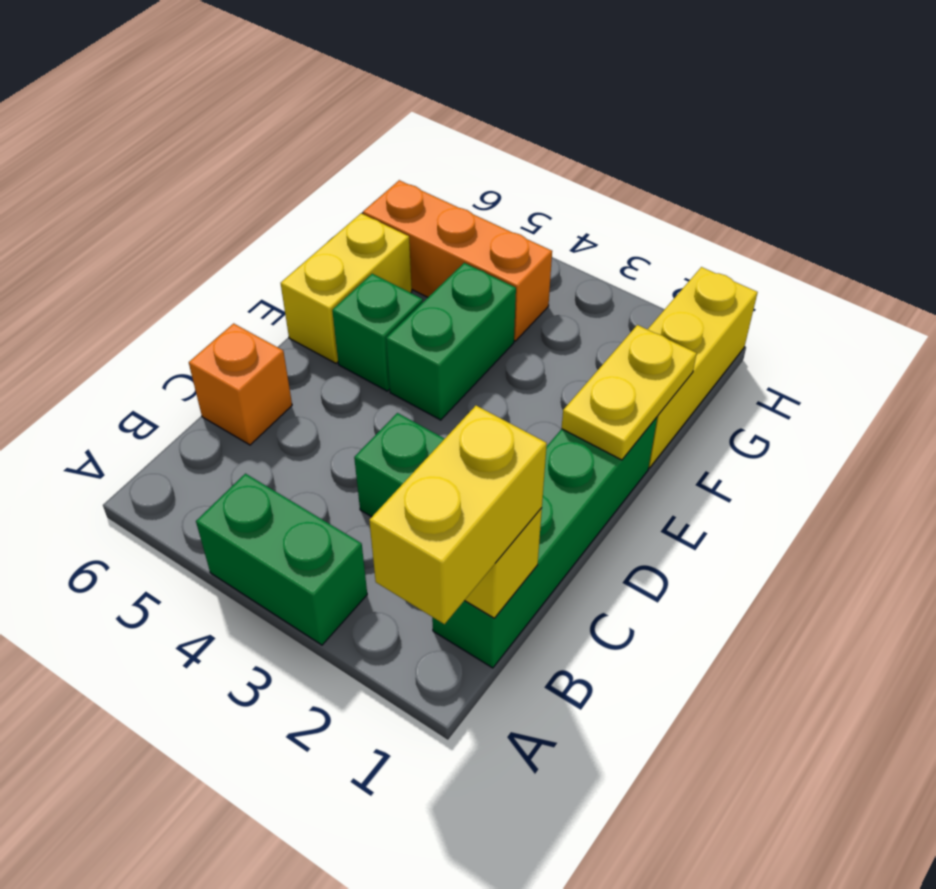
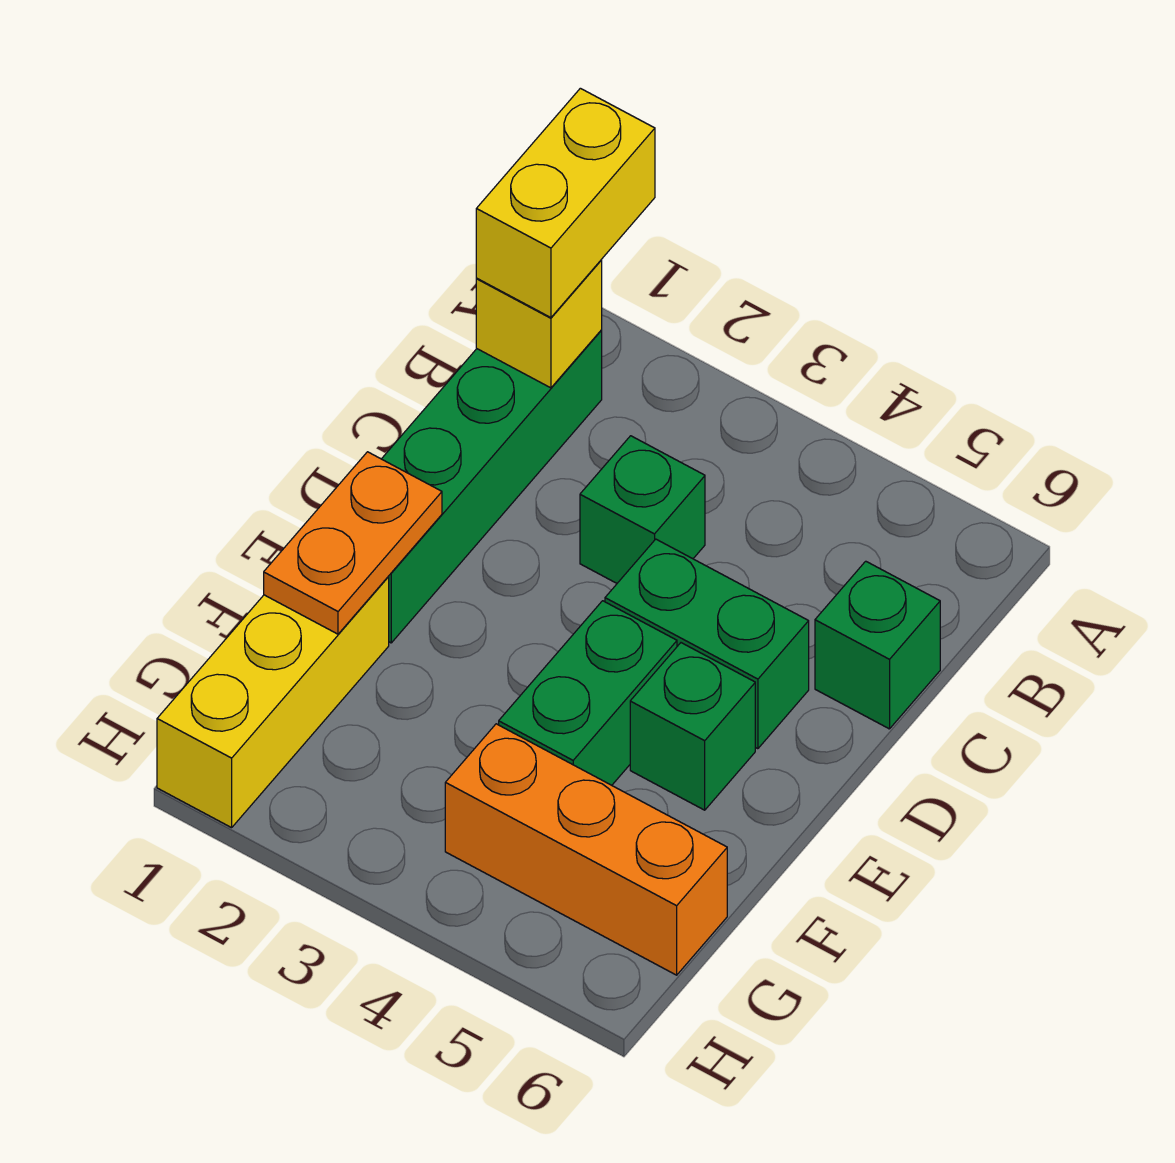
green 1x2 brick [196,474,367,645] -> green 1x2 brick moved to [605,539,809,749]
orange 1x1 brick [189,323,292,445] -> green 1x1 brick [815,561,940,729]
yellow 1x2 plate [562,325,697,460] -> orange 1x2 plate [264,452,442,634]
yellow 1x2 brick [281,213,412,363] -> none

